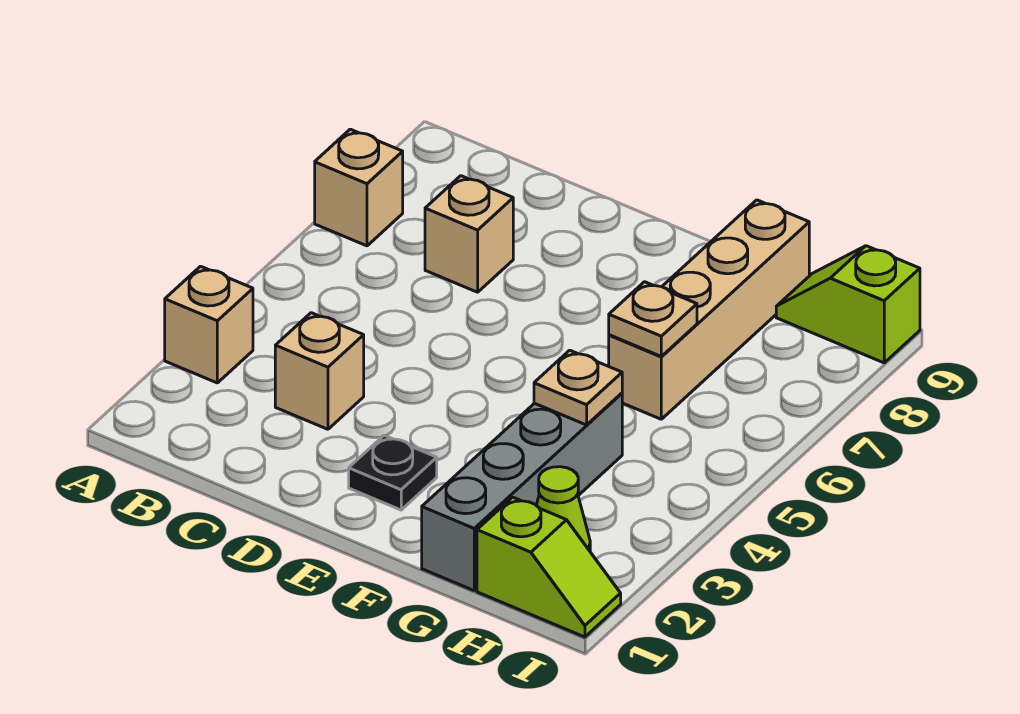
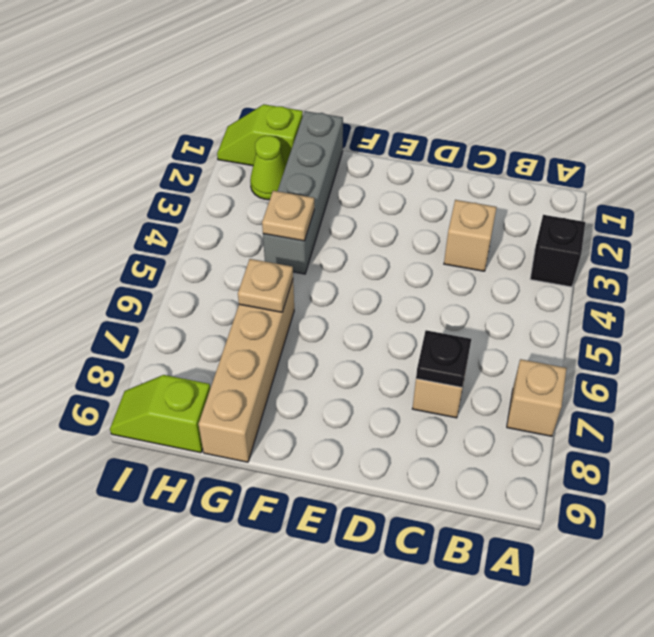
tan 1x1 brick [165,266,253,383] -> black 1x1 brick [530,215,585,287]
black 1x1 plate [349,435,437,510] -> black 1x1 plate moved to [416,330,471,387]
lime 1x2 slope [776,246,920,363] -> lime 1x2 slope turned to [110,375,210,453]

